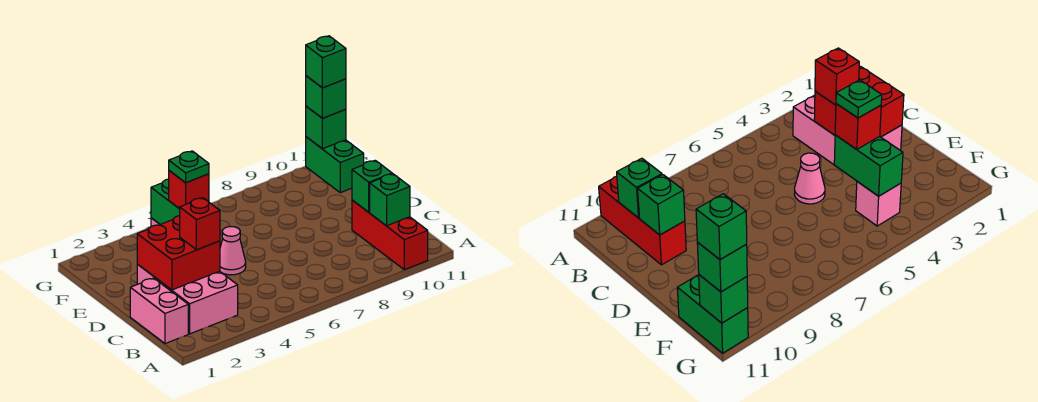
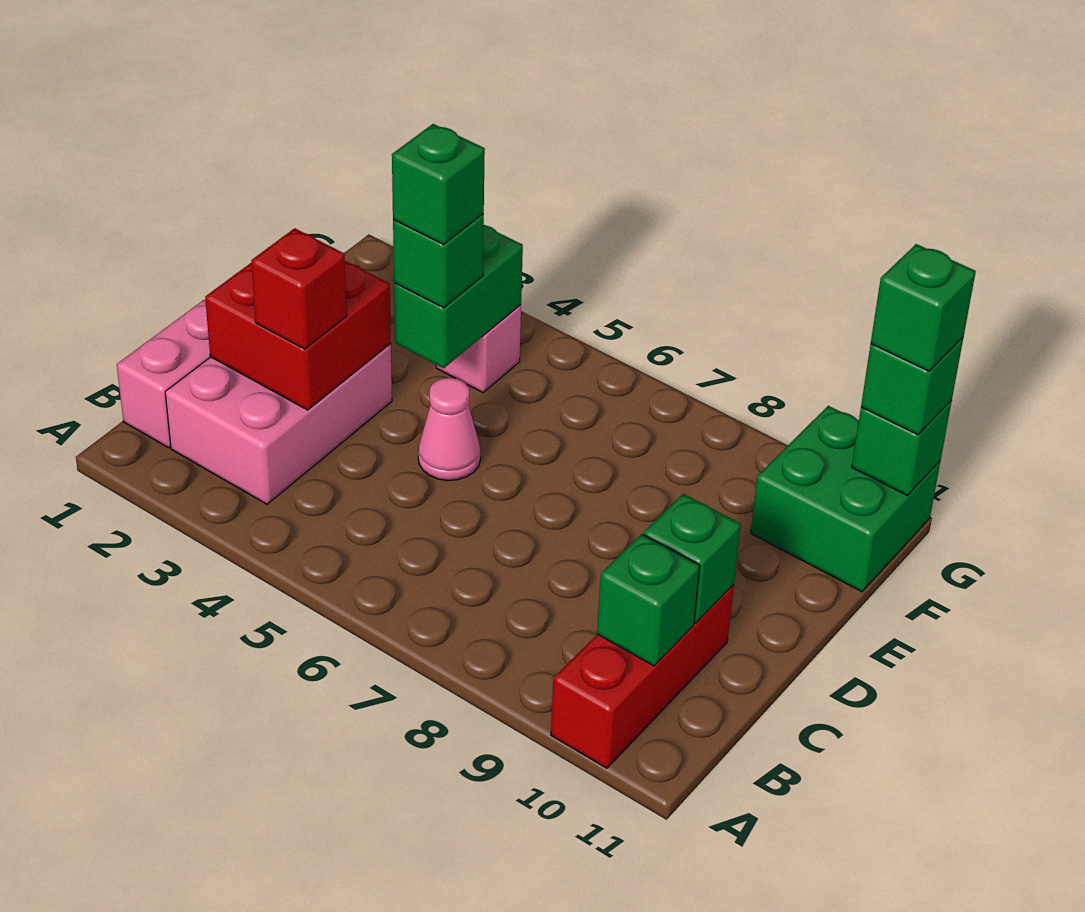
red 1x1 brick [169,171,209,209] -> green 1x1 brick [393,214,484,308]
green 1x1 plate [169,151,209,183] -> green 1x1 brick [392,124,485,244]
green 1x2 brick [306,137,364,193] -> green 2x2 brick [751,406,940,592]

